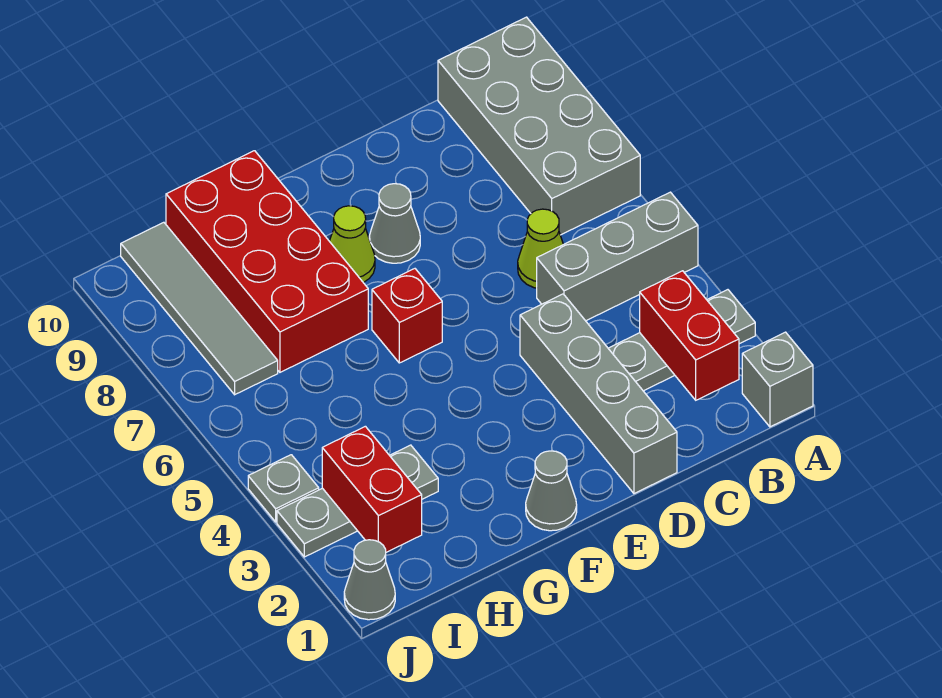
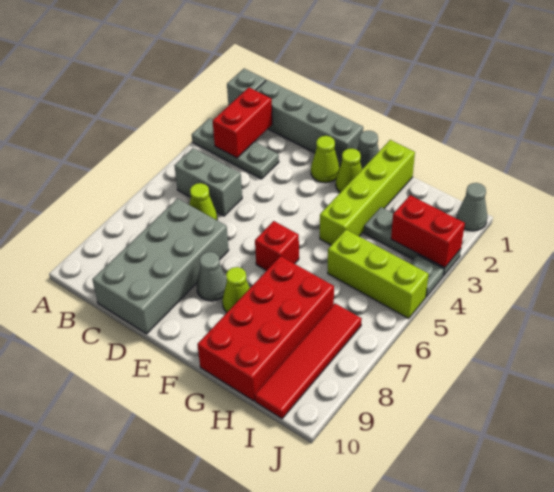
grey 1x3 brick [537,192,698,321] -> grey 1x2 brick [174,148,242,216]
grey 2x4 brick [438,17,640,235] -> grey 2x4 brick moved to [92,199,229,334]
grey 1x4 brick [520,294,677,493] -> grey 1x4 brick turned to [255,80,363,166]
none -> lime 1x1 cone [311,136,340,183]
none -> lime 1x1 cone [336,149,362,192]
none -> lime 1x4 brick [320,140,415,245]
none -> lime 1x3 brick [328,230,429,318]
red 1x2 brick [322,426,422,552] -> red 1x2 brick turned to [391,195,465,268]
grey 1x4 tile [121,222,278,395] -> red 1x4 tile [255,303,362,419]

